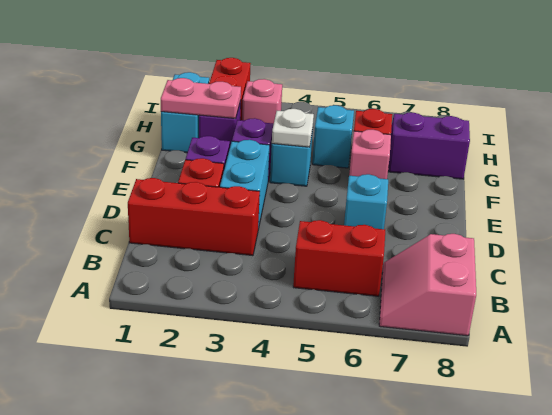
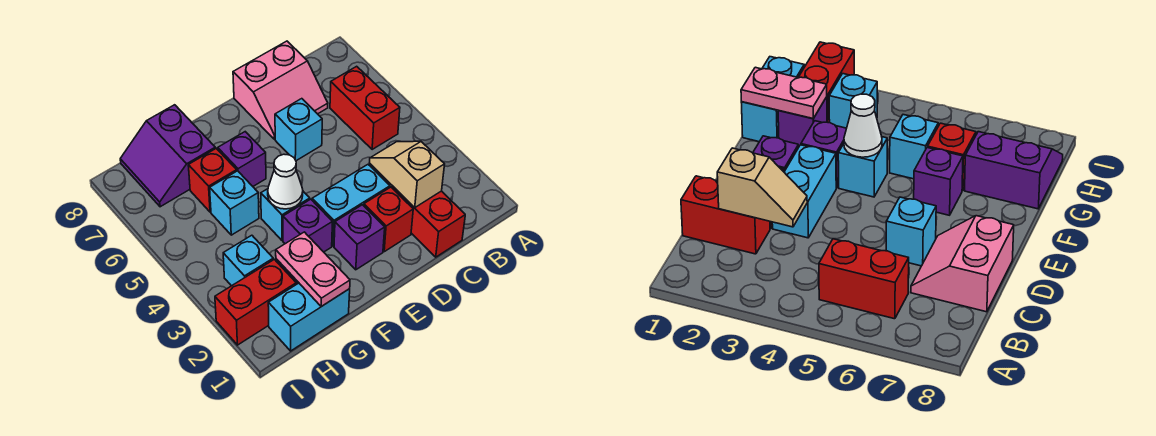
pink 2x2 slope [379,234,476,336] -> pink 2x2 slope moved to [233,41,328,139]
red 1x3 brick [128,178,260,256] -> red 1x2 brick [392,186,465,257]
none -> tan 1x2 slope [370,141,445,208]
white 1x1 plate [272,109,314,147] -> white 1x1 cone [268,154,303,209]
pink 1x1 brick [349,130,391,179] -> purple 1x1 brick [218,132,266,186]
pink 1x1 brick [242,79,282,124] -> cyan 1x1 brick [223,235,273,286]

